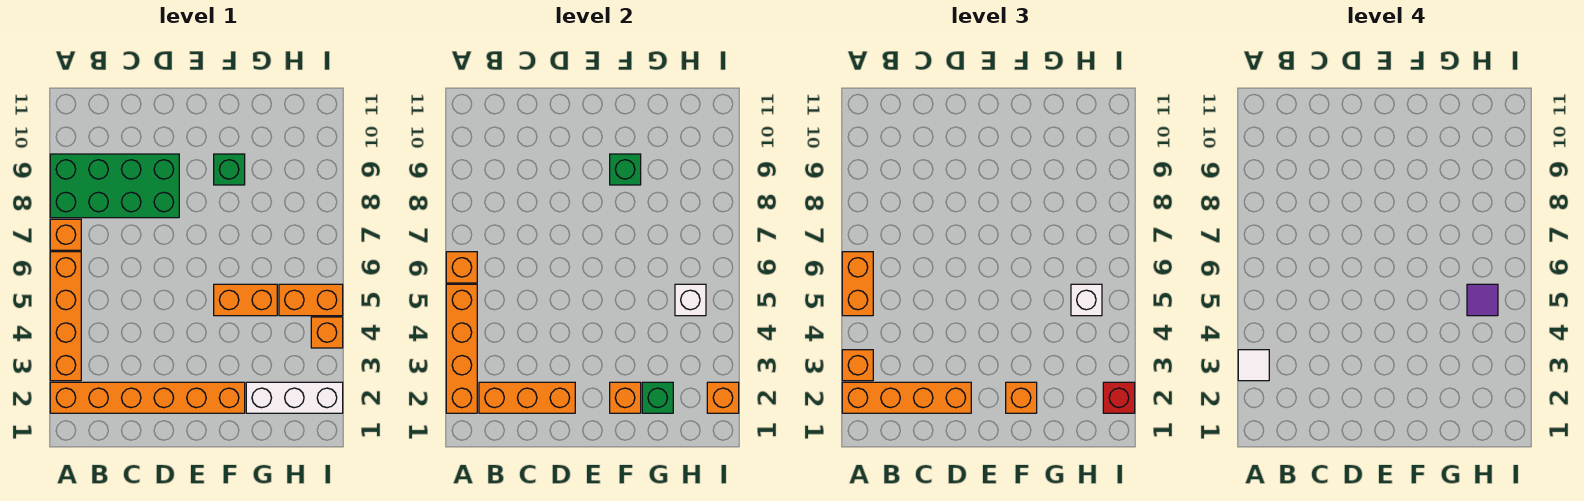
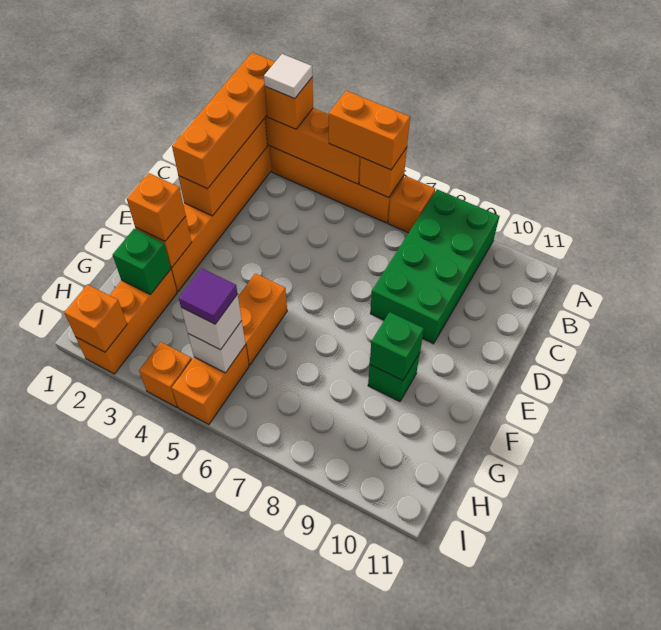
white 1x3 brick [246,382,343,413] -> orange 1x3 brick [76,270,177,374]
red 1x1 brick [1103,382,1135,413] -> none

